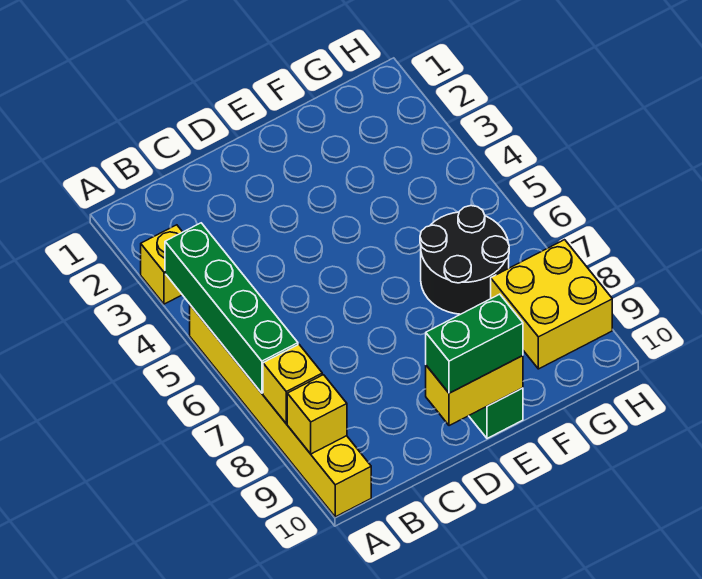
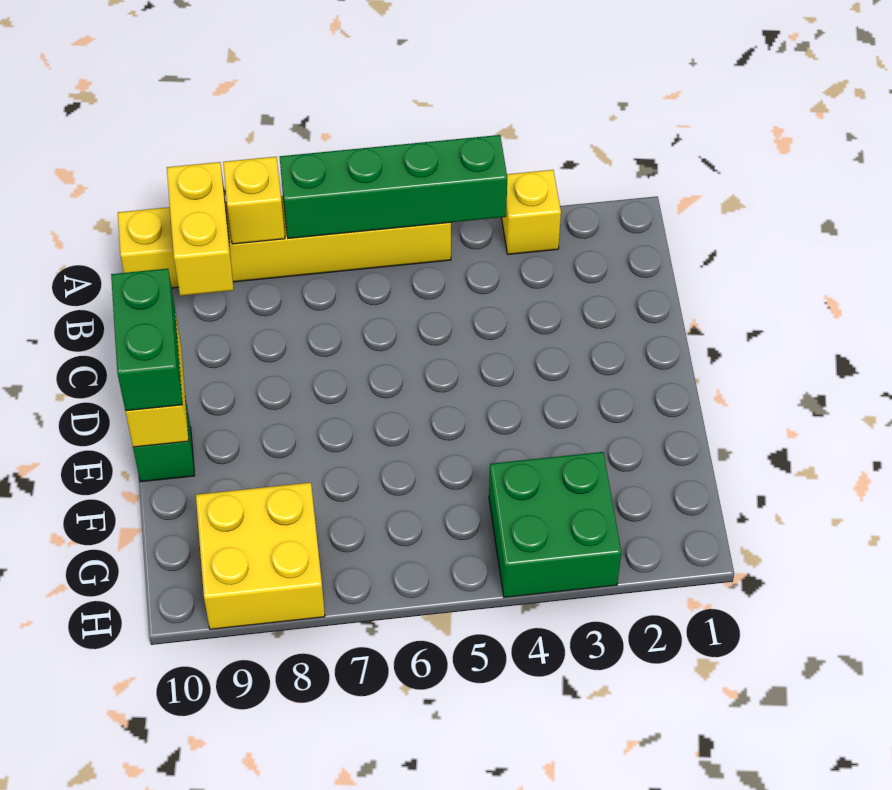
yellow 1x1 brick [287,375,347,454] -> yellow 1x2 brick [167,162,234,296]
black 2x2 round brick [420,206,509,314] -> none
none -> green 2x2 brick [489,452,621,597]

